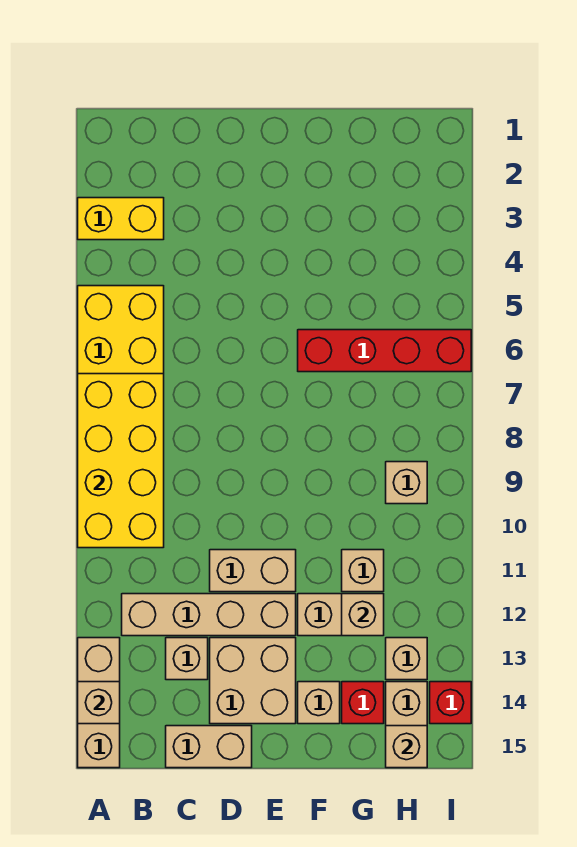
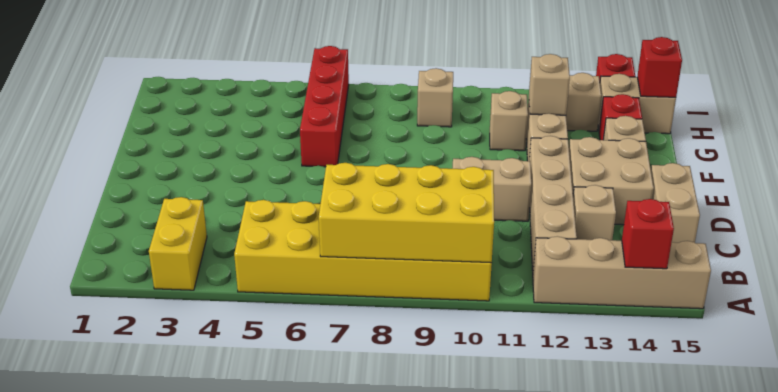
tan 1x3 brick [78,638,120,768] -> tan 1x4 brick [533,236,711,309]
tan 1x1 brick [78,682,120,724] -> red 1x1 brick [622,199,674,269]
tan 1x2 brick [210,550,296,592] -> tan 1x2 brick turned to [453,157,531,221]
tan 1x1 brick [386,726,427,768] -> red 1x1 brick [637,37,682,97]

